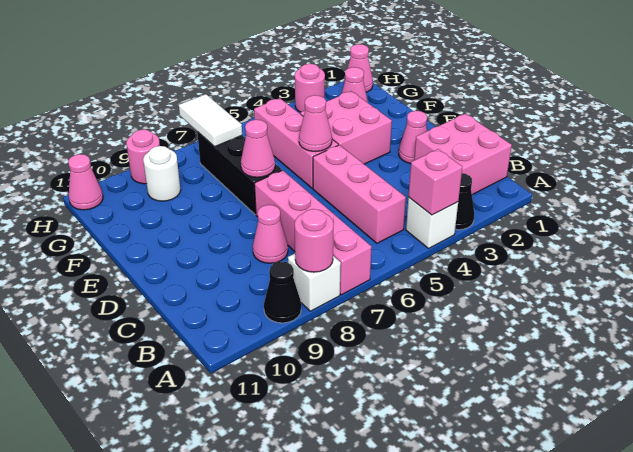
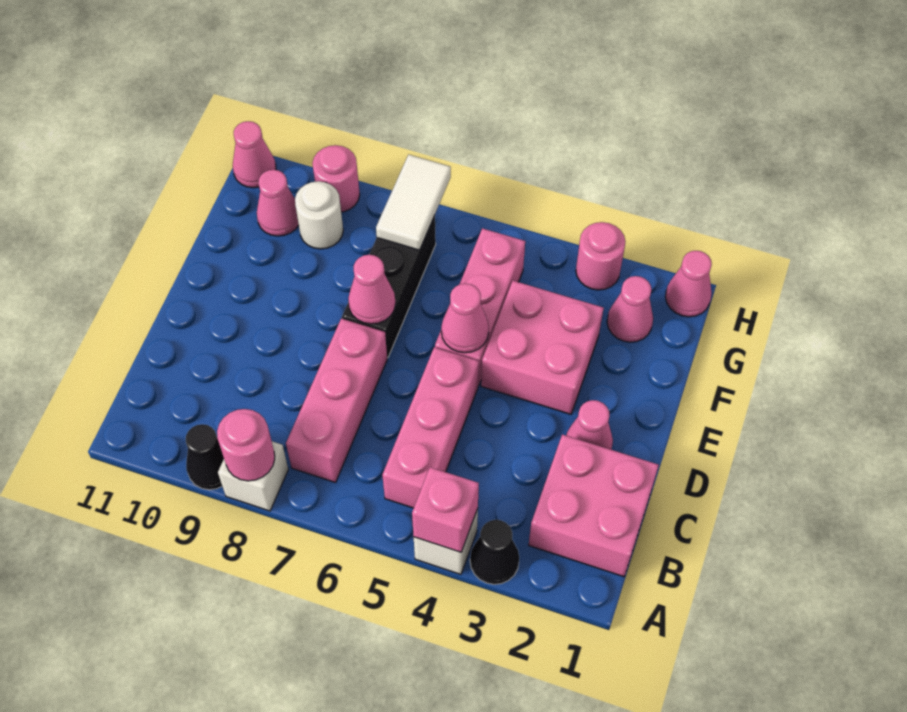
pink 1x4 brick [254,170,372,295] -> pink 1x3 brick [286,319,387,482]
pink 1x1 cone [253,205,288,263] -> pink 1x1 cone moved to [257,170,299,236]

